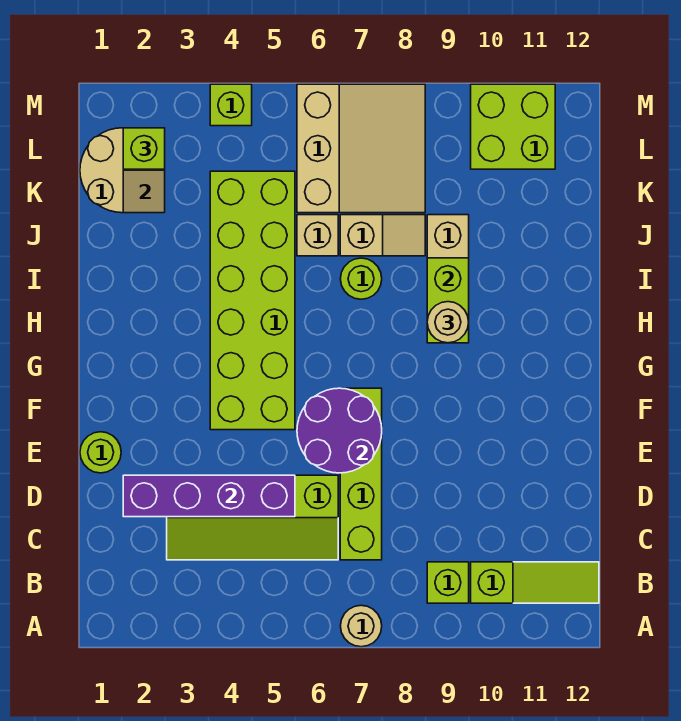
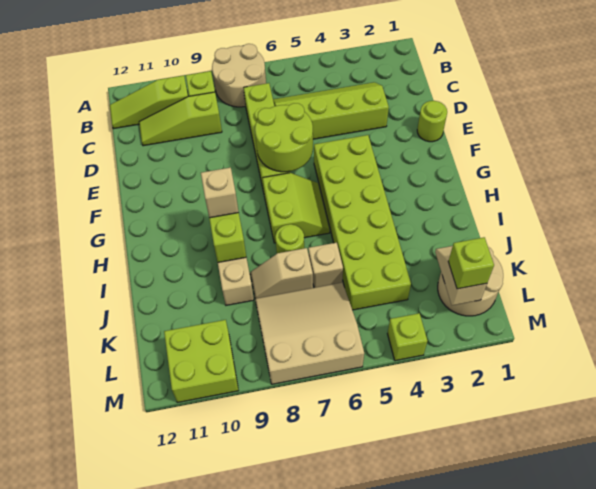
tan 1x1 round brick [341,605,382,647] -> tan 2x2 round brick [212,44,266,107]
none -> lime 1x3 slope [139,92,222,146]
purple 1x4 brick [123,475,295,517] -> none
purple 2x2 round brick [297,388,382,473] -> lime 2x2 round brick [255,103,313,172]
none -> lime 2x2 slope [263,173,330,243]
tan 1x1 round brick [427,302,469,343] -> tan 1x1 brick [201,168,239,218]
tan 3x3 slope [297,84,425,213] -> tan 3x3 slope turned to [255,282,364,384]

